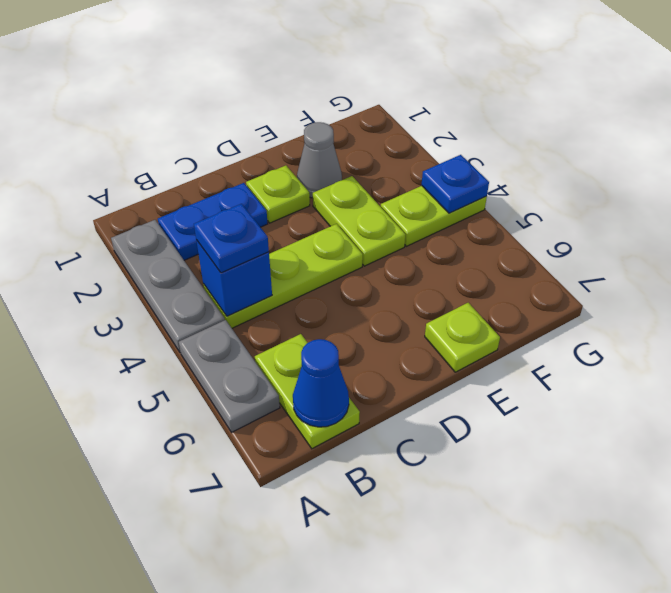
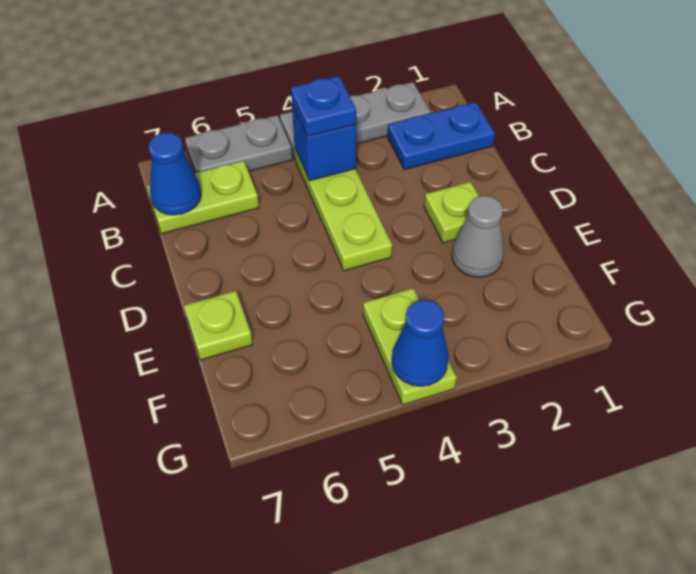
blue 1x2 plate [158,183,268,260] -> blue 1x2 plate turned to [387,102,495,170]
lime 1x2 plate [313,176,405,266] -> none
blue 1x1 plate [422,155,489,213] -> blue 1x1 cone [392,300,449,386]

